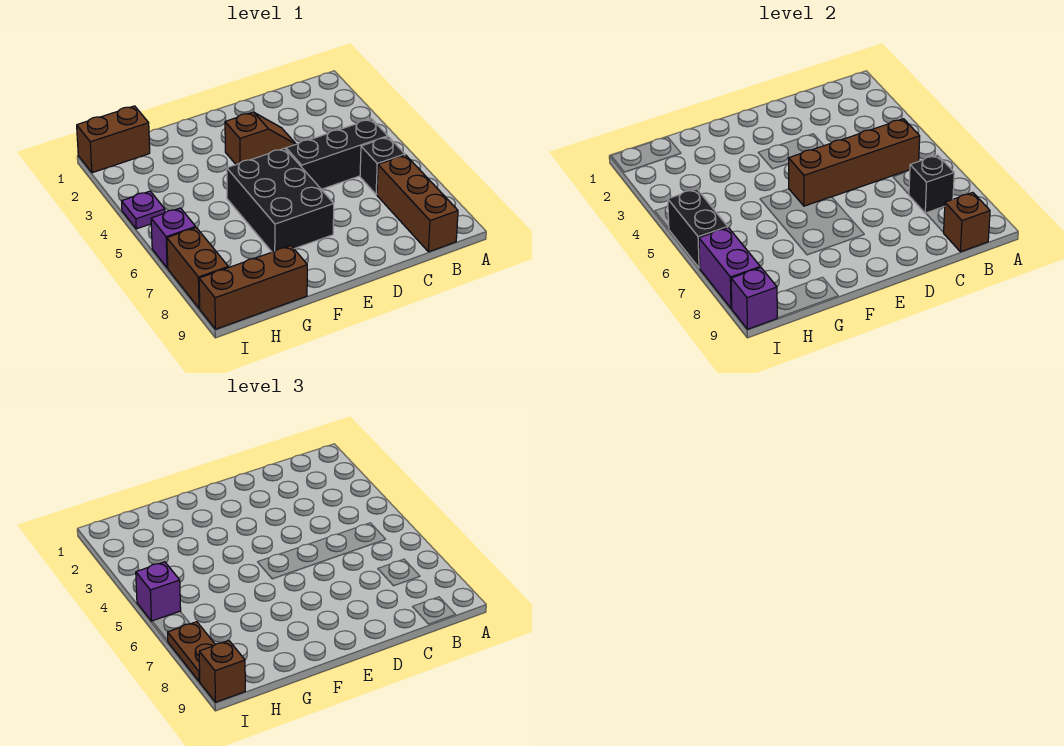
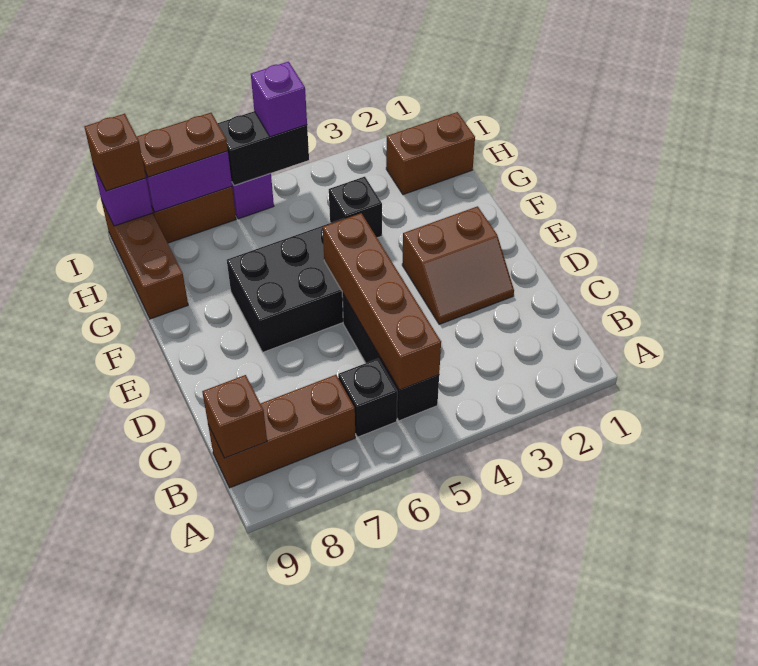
black 1x1 brick [909,155,954,213] -> black 1x1 brick moved to [329,177,382,238]
brown 1x2 slope [225,112,296,165] -> brown 2x2 slope [402,206,514,324]
brown 1x2 brick [77,106,150,173] -> brown 1x2 brick turned to [386,112,475,195]
purple 1x1 plate [122,191,165,229] -> none

